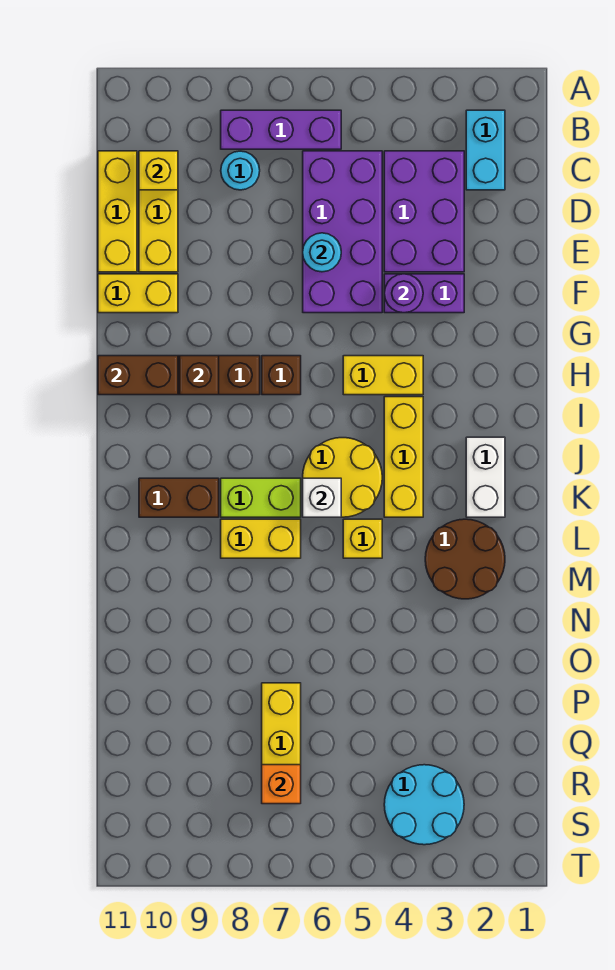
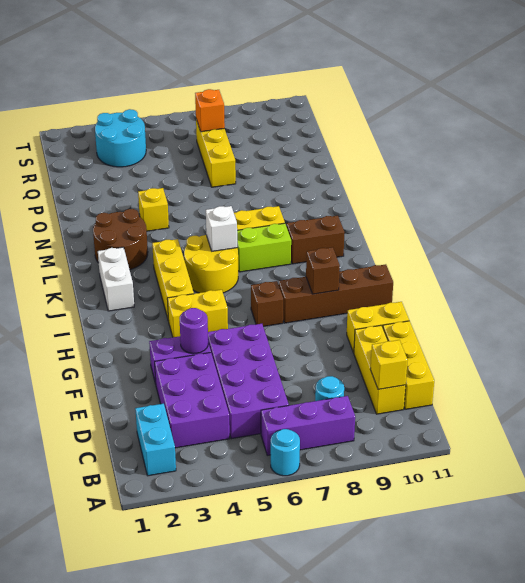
cyan 1x1 round brick [303,233,341,272] -> cyan 1x1 round brick moved to [271,429,300,476]
brown 1x2 brick [98,356,178,395] -> none
yellow 1x1 brick [343,519,382,558] -> yellow 1x1 brick moved to [138,188,169,231]

